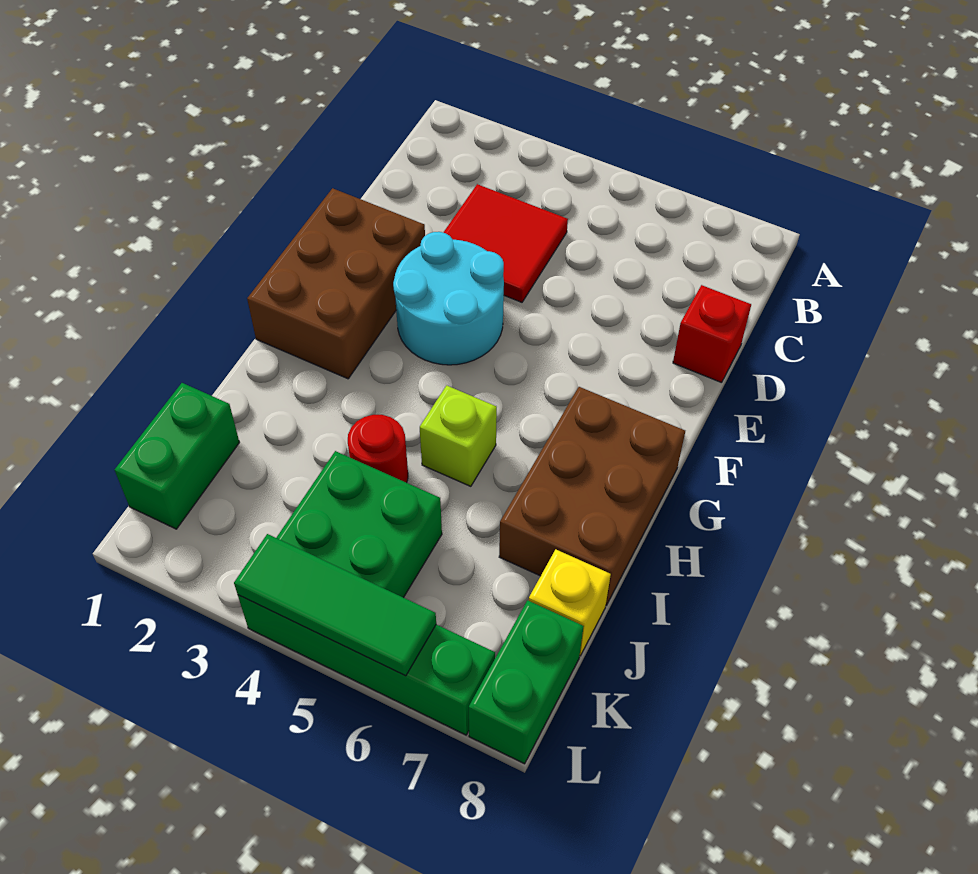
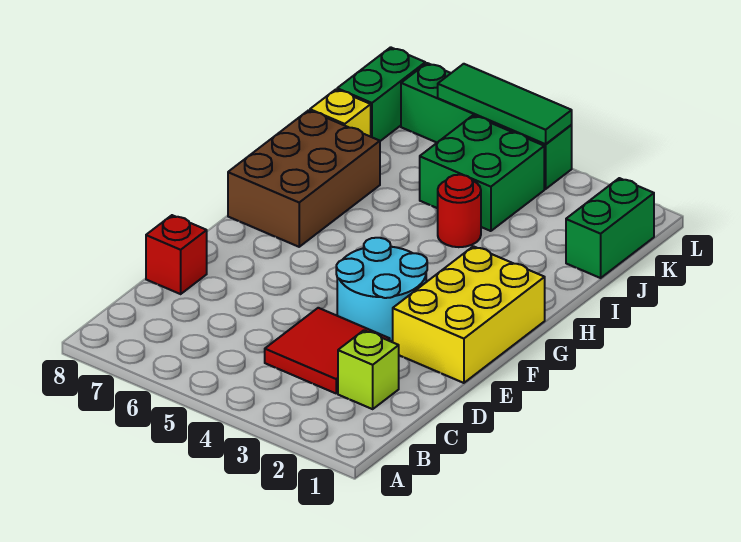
brown 2x3 brick [247,188,425,379] -> yellow 2x3 brick [393,246,545,383]
lime 1x1 brick [420,385,497,486] -> lime 1x1 brick moved to [338,330,399,409]

